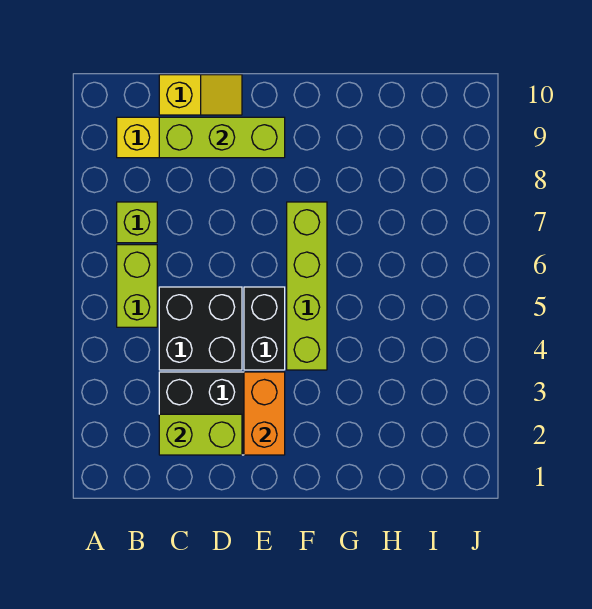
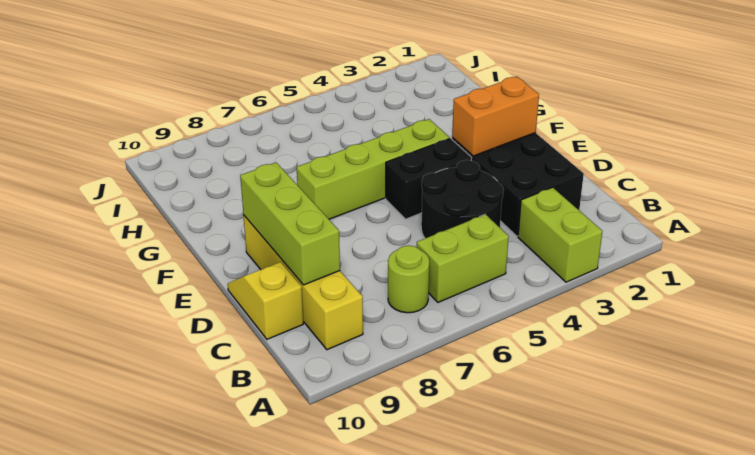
lime 1x1 brick [117,202,157,243] -> lime 1x1 round brick [388,245,429,313]
lime 1x2 brick [159,414,242,455] -> lime 1x2 brick moved to [518,187,602,282]
black 2x2 brick [159,287,242,370] -> black 2x2 round brick [421,160,504,238]

